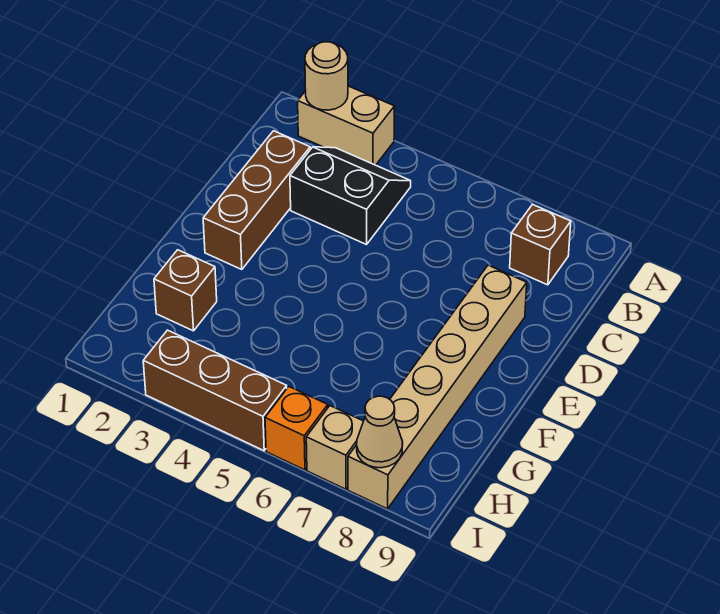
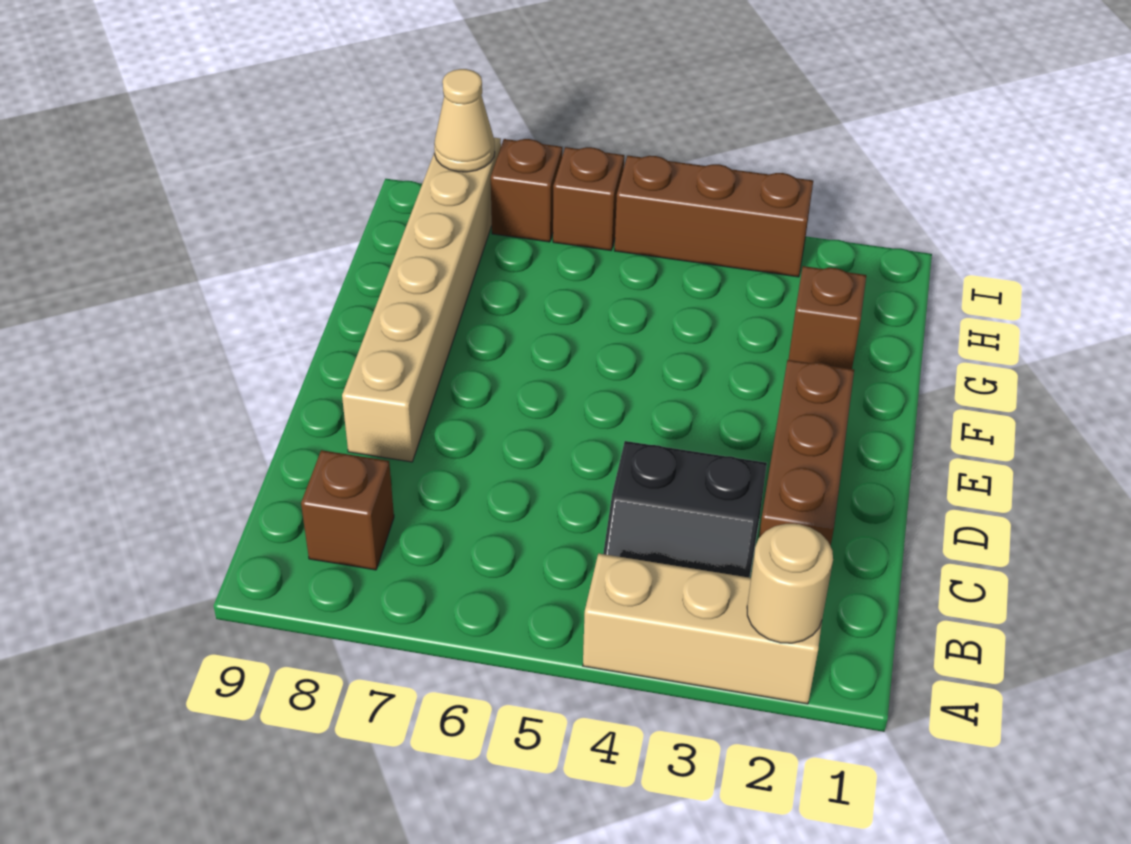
tan 1x2 brick [298,86,395,165] -> tan 1x3 brick [583,553,822,704]
orange 1x1 brick [265,387,328,470] -> brown 1x1 brick [553,147,624,251]
tan 1x1 brick [306,406,363,489] -> brown 1x1 brick [491,139,562,242]

